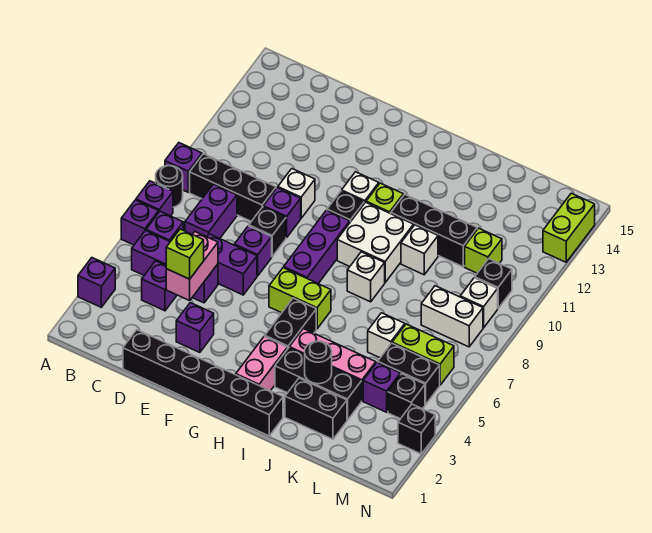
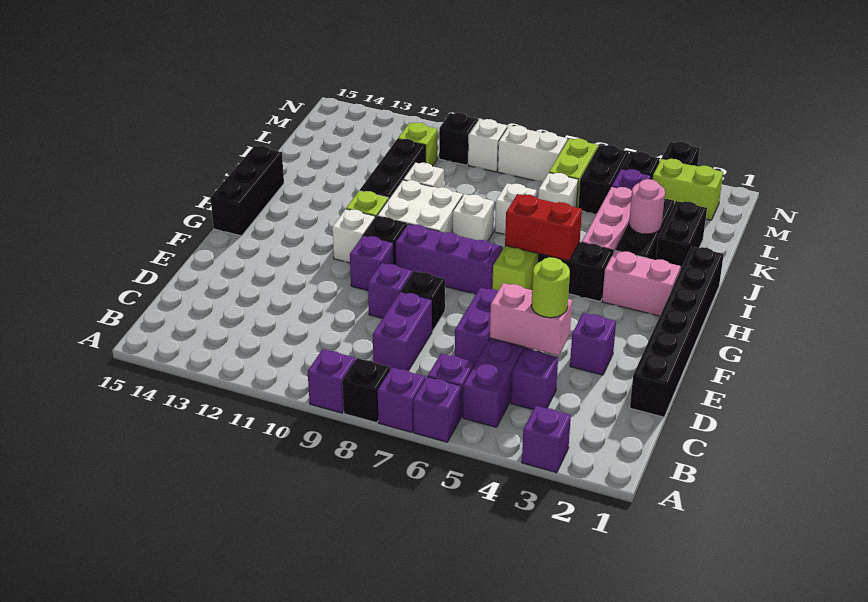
black 1x1 round brick [156,166,183,207] -> black 1x1 brick [342,358,390,423]
black 1x3 brick [190,154,276,221] -> black 1x3 brick moved to [210,146,284,236]
purple 1x2 brick [185,184,237,238] -> purple 1x2 brick turned to [373,292,432,371]
lime 1x1 brick [166,229,204,279] -> lime 1x1 round brick [532,257,570,318]
purple 1x1 brick [234,226,272,276] -> purple 1x1 brick moved to [350,235,394,291]
white 1x1 brick [278,169,315,218] -> white 1x1 brick moved to [495,183,536,234]
none -> red 1x2 brick [505,194,582,261]
black 1x1 round brick [305,341,332,384] -> pink 1x1 round brick [629,179,665,234]
white 1x2 brick [421,286,483,347] -> white 1x2 brick turned to [498,126,567,182]
lime 1x2 brick [543,193,595,262] -> lime 1x2 brick moved to [653,159,723,220]

